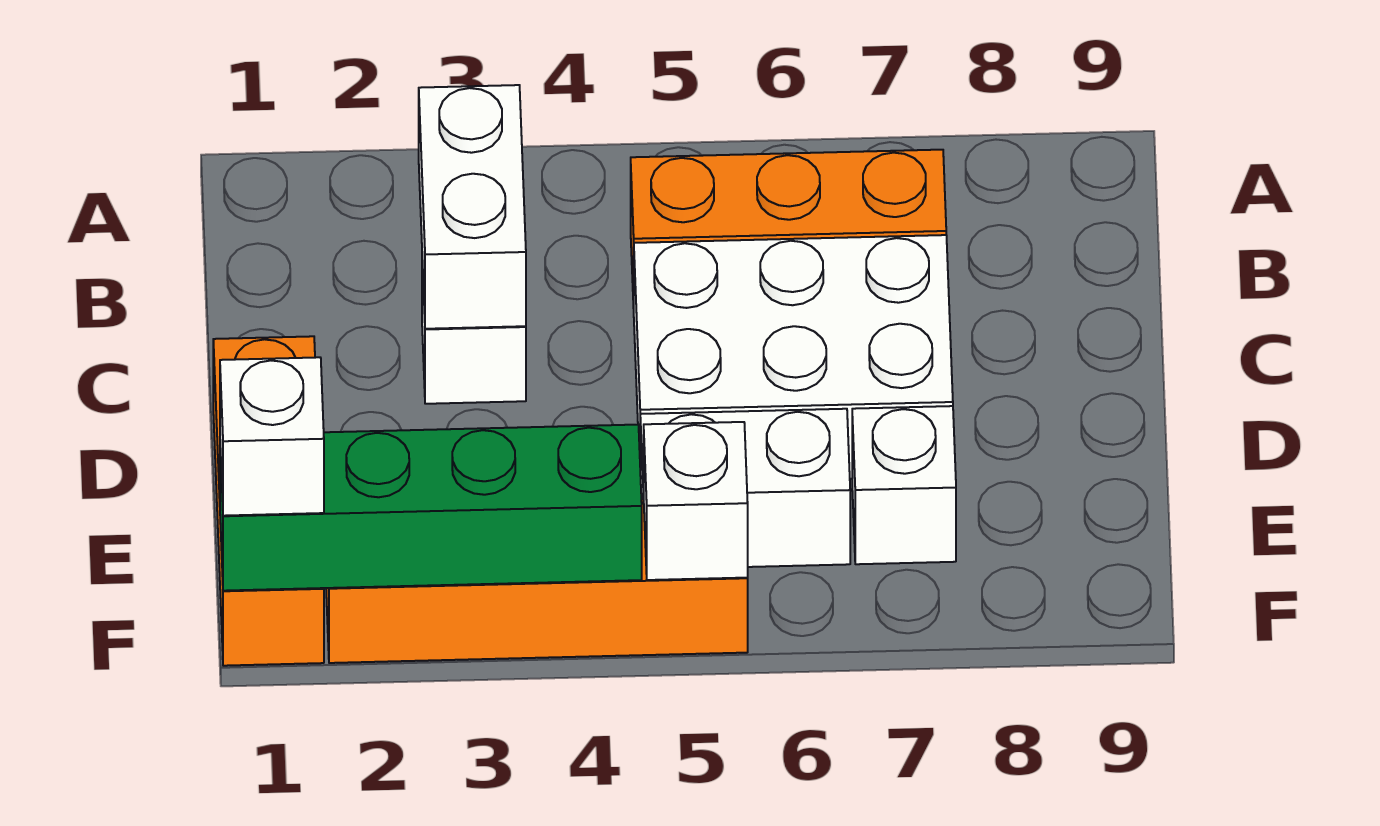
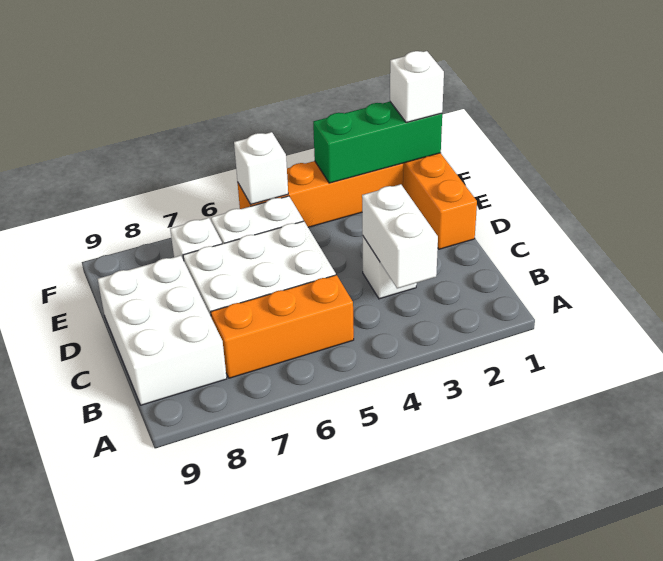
none -> white 2x3 brick [98,256,227,405]
green 1x4 brick [220,425,642,591] -> green 1x3 brick [313,102,442,183]

